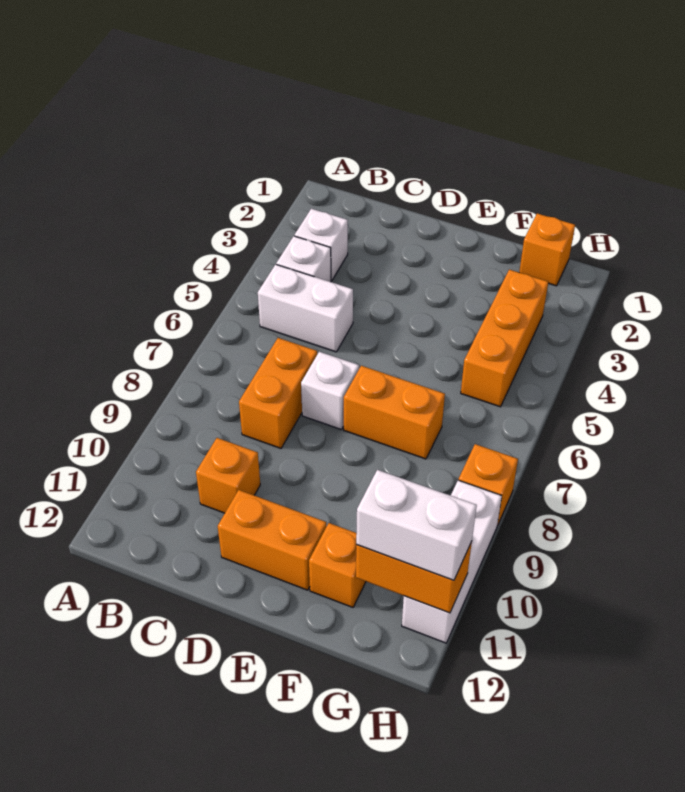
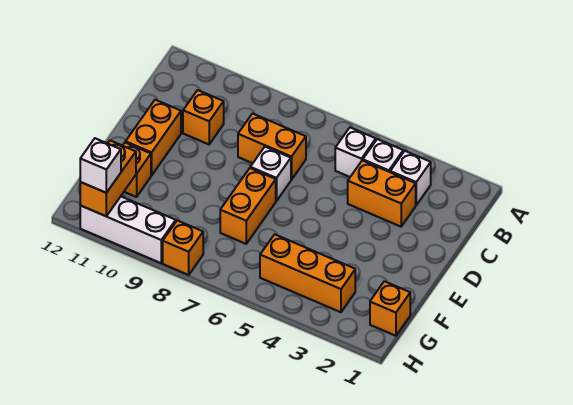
white 1x2 brick [258,264,353,352] -> white 1x1 brick [335,128,376,177]
none -> orange 1x2 brick [348,160,416,227]
white 1x2 brick [356,470,477,580] -> white 1x1 brick [80,138,121,193]

